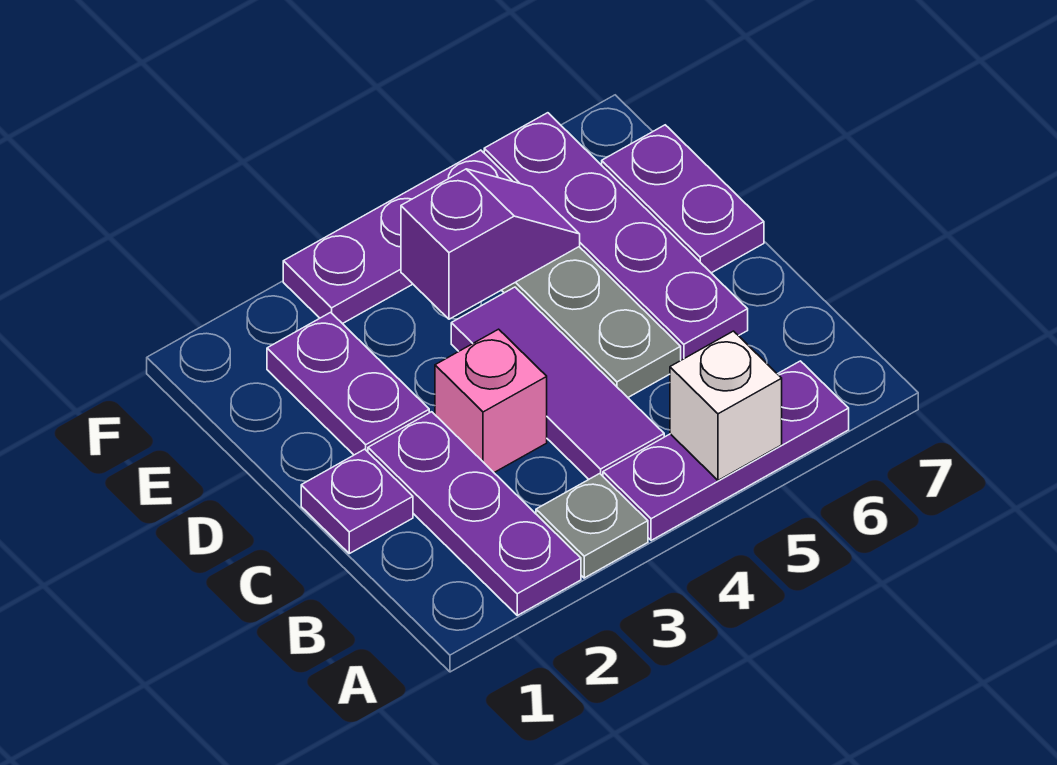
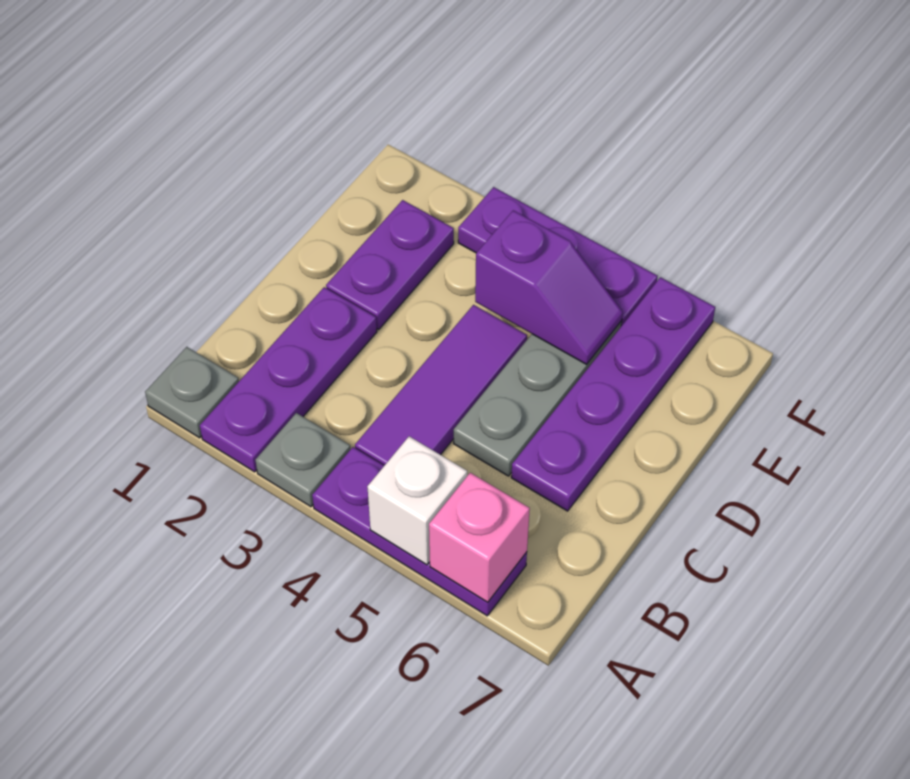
none -> grey 1x1 plate [145,347,239,438]
purple 1x1 plate [301,449,413,554] -> none
pink 1x1 brick [435,329,547,472] -> pink 1x1 brick moved to [429,473,530,602]
purple 1x2 plate [602,125,764,273] -> none

